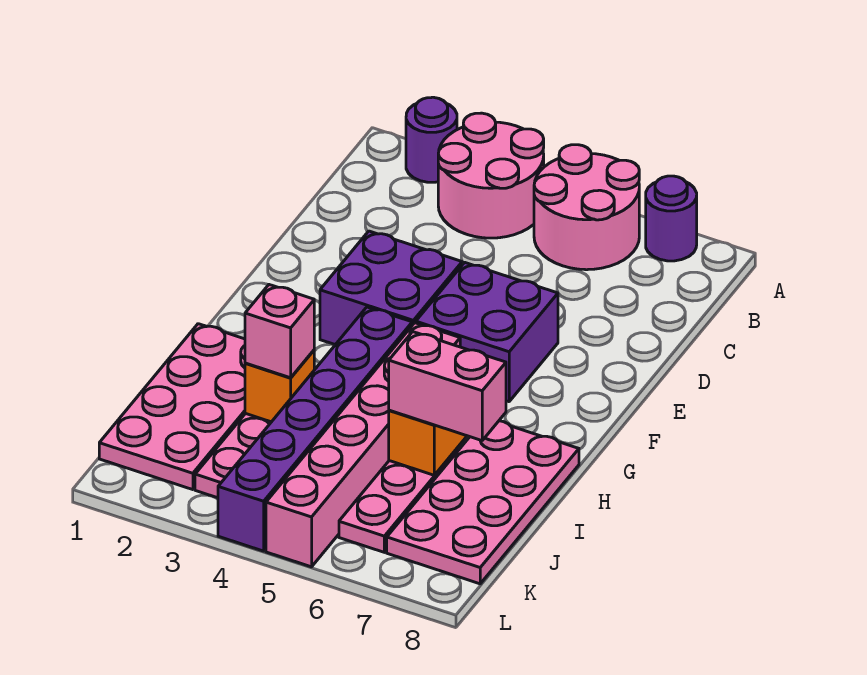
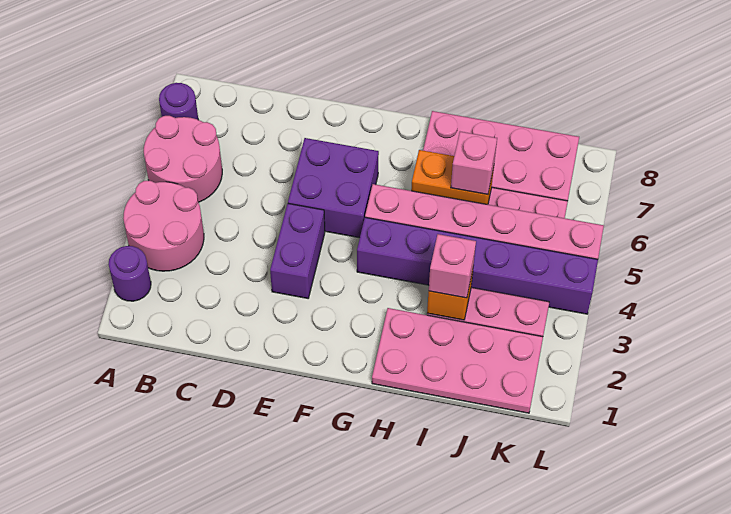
purple 2x2 brick [320,231,462,345] -> purple 1x2 brick [270,204,325,298]
pink 1x2 brick [389,332,506,441] -> pink 1x1 brick [451,132,497,195]

